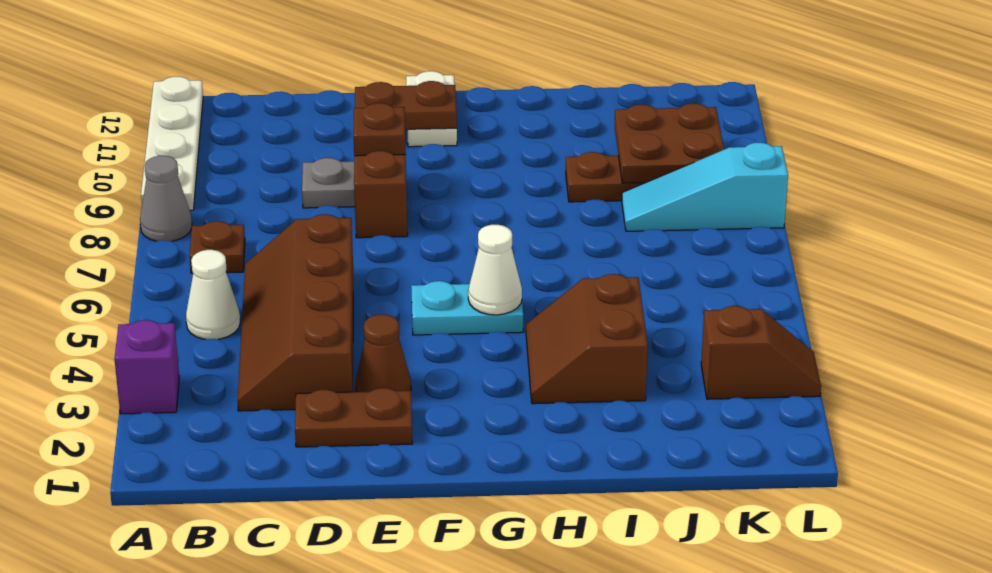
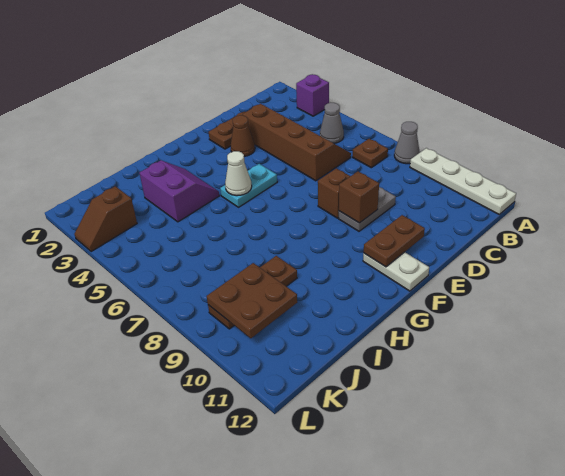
white 1x1 cone [186,250,240,339] -> grey 1x1 cone [320,103,344,143]
brown 2x2 slope [526,274,648,404] -> purple 2x2 slope [140,160,219,222]
cyan 1x3 slope [622,143,788,231] -> none

